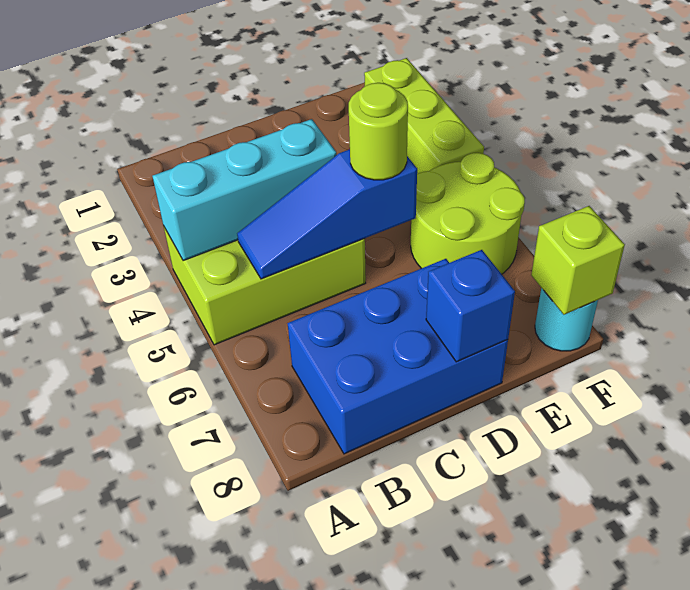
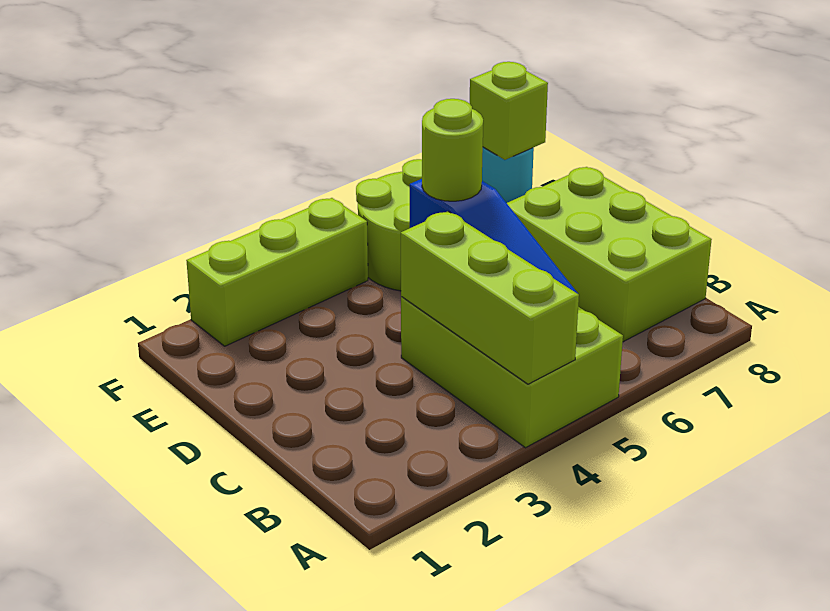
cyan 1x3 brick [153,119,337,261] -> lime 1x3 brick [401,211,579,384]
blue 2x3 brick [287,259,508,454] -> lime 2x3 brick [507,167,712,342]
blue 1x1 brick [426,250,515,362] -> none

